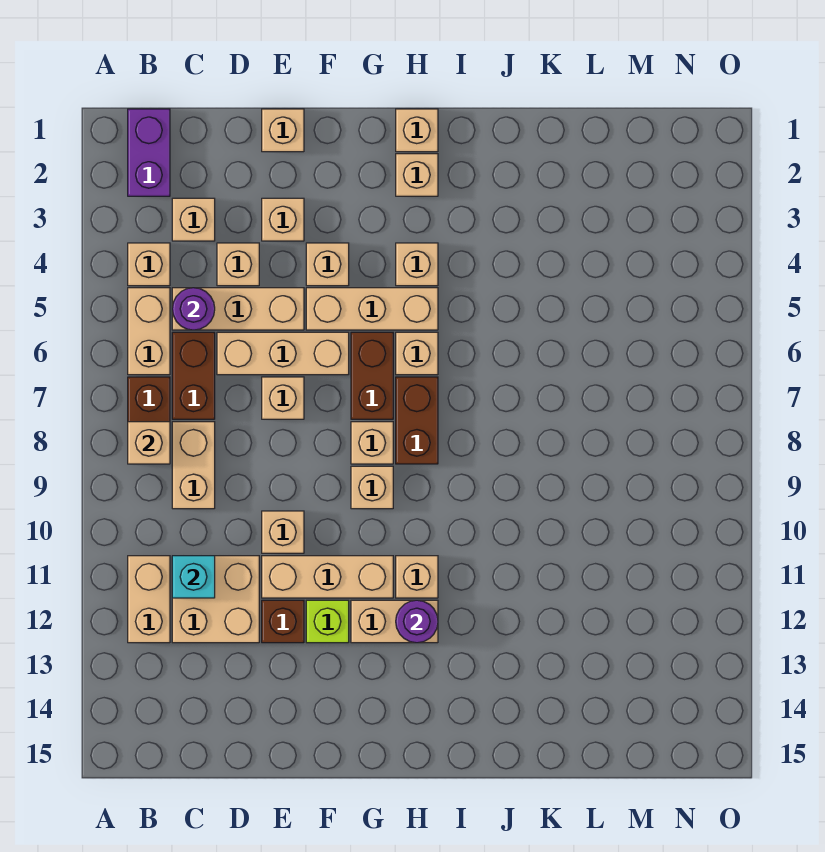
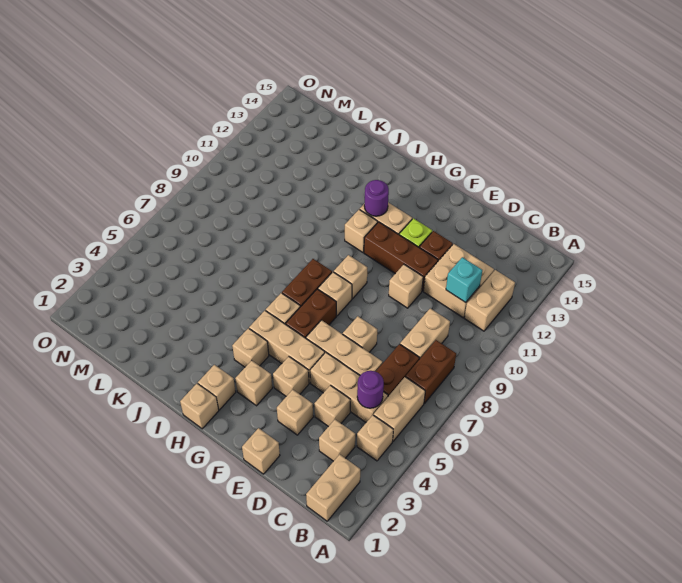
purple 1x2 brick [128,109,170,196] -> tan 1x2 brick [306,454,360,521]
tan 1x1 brick [128,422,170,464] -> tan 1x1 brick moved to [235,360,272,406]
tan 1x3 brick [262,556,393,598] -> brown 1x3 brick [364,222,438,291]

